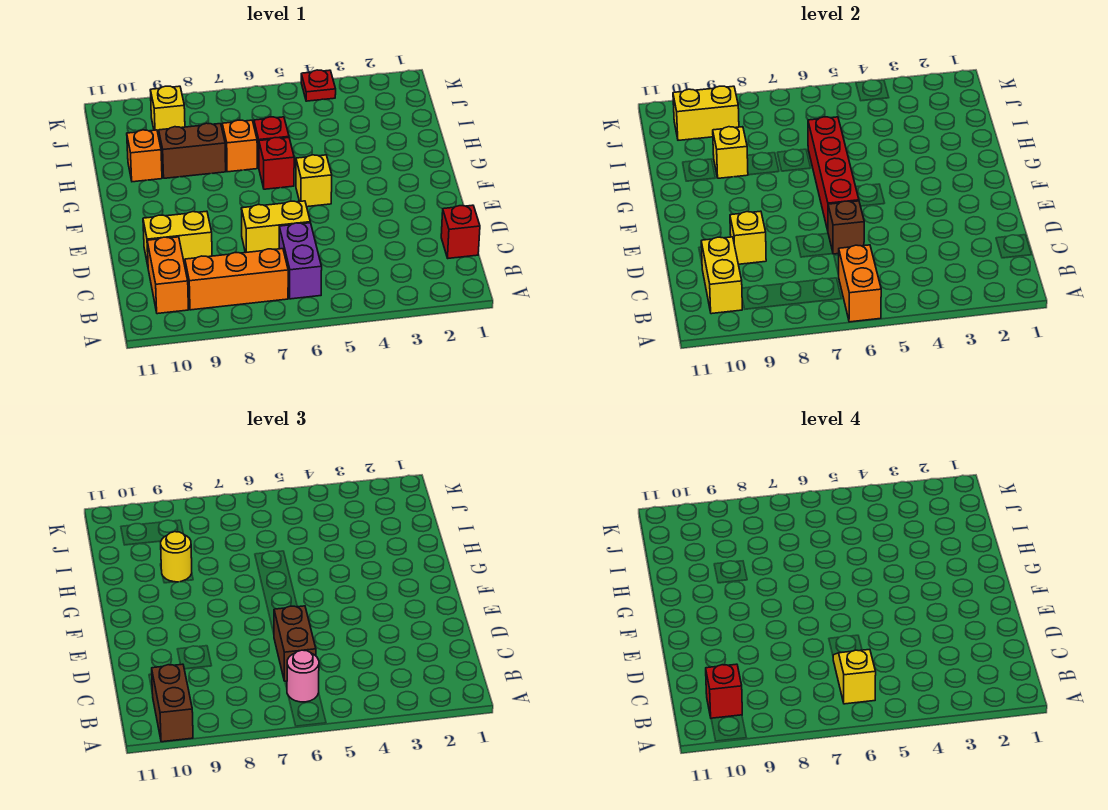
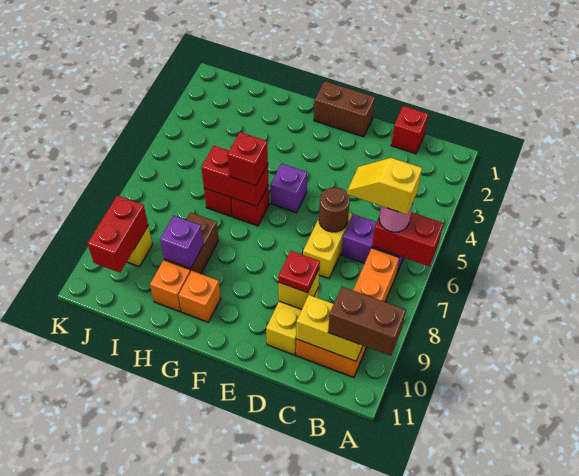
orange 1x2 brick [839,245,881,322] -> red 1x2 brick [372,212,444,266]
red 1x1 brick [706,664,742,718] -> red 1x1 brick moved to [227,132,268,186]
brown 1x2 brick [274,606,316,681] -> brown 1x2 brick moved to [314,81,375,137]
brown 1x1 brick [828,201,864,254] -> brown 1x1 round brick [319,187,350,232]
red 1x4 brick [808,117,859,230] -> red 1x2 brick [201,146,269,206]
yellow 1x1 brick [296,155,332,207] -> purple 1x1 brick [270,164,307,213]
orange 1x1 brick [222,120,257,172] -> orange 1x1 brick moved to [178,271,221,322]
yellow 1x1 brick [713,127,748,178] -> purple 1x1 brick [160,216,203,269]
yellow 1x1 round brick [161,532,192,582] -> none
yellow 1x2 brick [673,86,739,140] -> red 1x2 brick [87,196,148,273]
red 1x1 plate [301,70,336,101] -> red 1x1 plate moved to [278,251,320,293]

